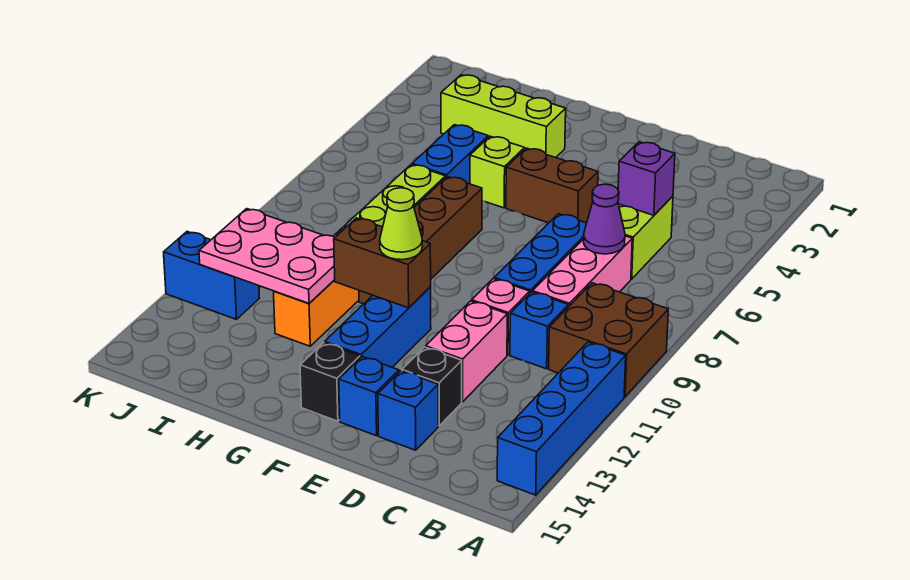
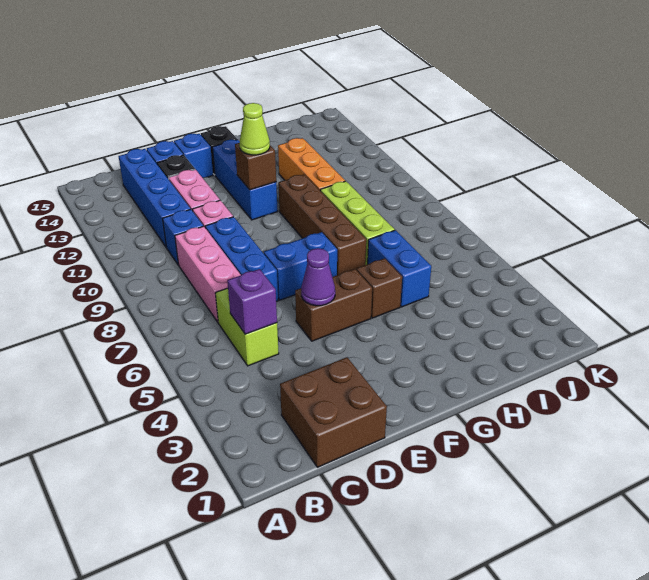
brown 2x2 brick [549,283,668,397] -> brown 2x2 brick moved to [280,357,387,467]
blue 1x4 brick [497,342,626,495] -> blue 1x4 brick moved to [119,149,190,247]
purple 1x1 cone [584,184,625,254] -> purple 1x1 cone moved to [301,248,335,306]
brown 1x2 brick [334,218,431,308] -> brown 1x1 brick [235,143,276,190]
lime 1x3 brick [441,75,566,158] -> none
lime 1x1 brick [470,136,525,208] -> brown 1x1 brick [357,258,402,318]
pink 2x3 plate [199,209,335,304] -> none
blue 1x2 brick [164,231,259,319] -> blue 1x2 brick moved to [264,232,337,300]

